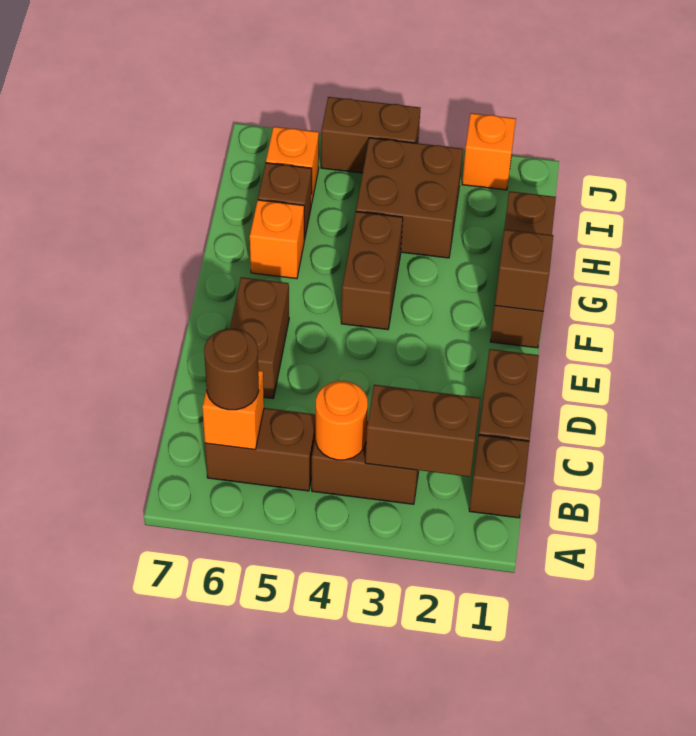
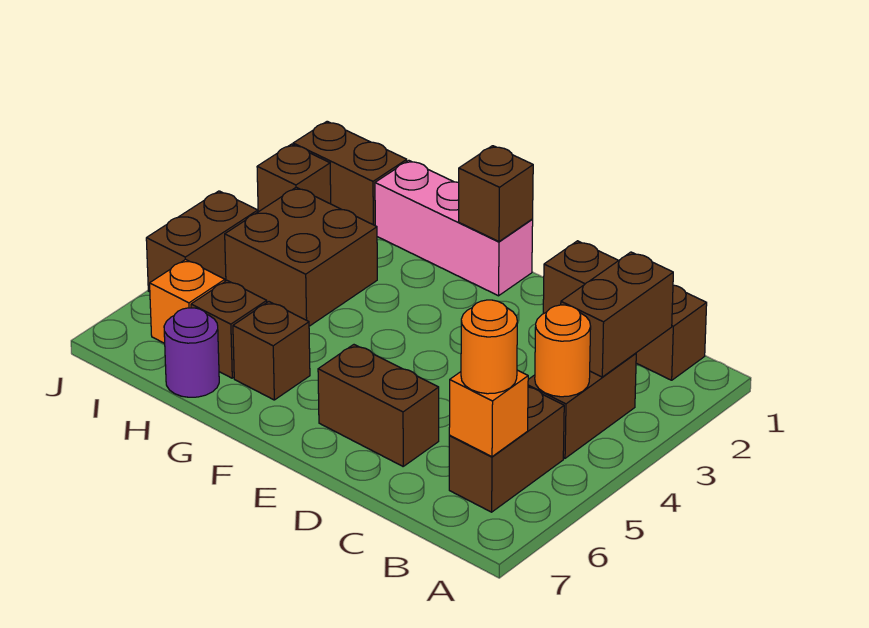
brown 1x1 round brick [204,329,259,410] -> orange 1x1 round brick [461,300,517,394]
brown 1x3 brick [490,191,556,348] -> pink 1x3 brick [375,160,533,296]
brown 1x2 brick [341,212,403,330] -> brown 1x2 brick moved to [293,121,407,225]
orange 1x1 brick [250,200,304,279] -> brown 1x1 brick [233,302,310,400]
none -> purple 1x1 round brick [164,308,219,397]
orange 1x1 brick [462,113,516,190] -> brown 1x1 brick [257,144,331,212]

